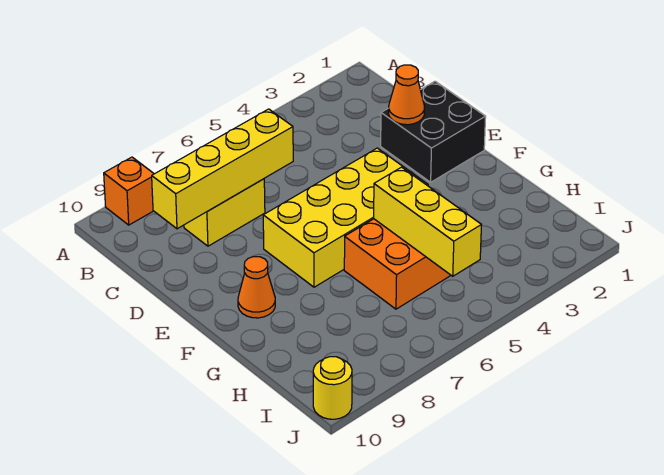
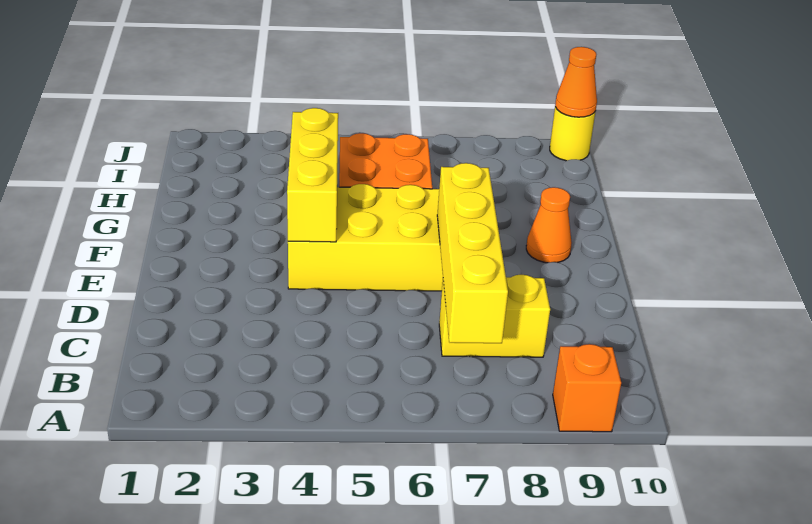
yellow 1x4 brick [152,109,293,229] -> yellow 1x4 brick turned to [437,163,508,343]
black 2x2 brick [381,81,486,182] -> none
orange 1x1 cone [389,65,425,125] -> orange 1x1 cone moved to [555,47,597,117]
yellow 1x3 brick [374,167,481,276] -> yellow 1x3 brick moved to [287,108,338,242]

